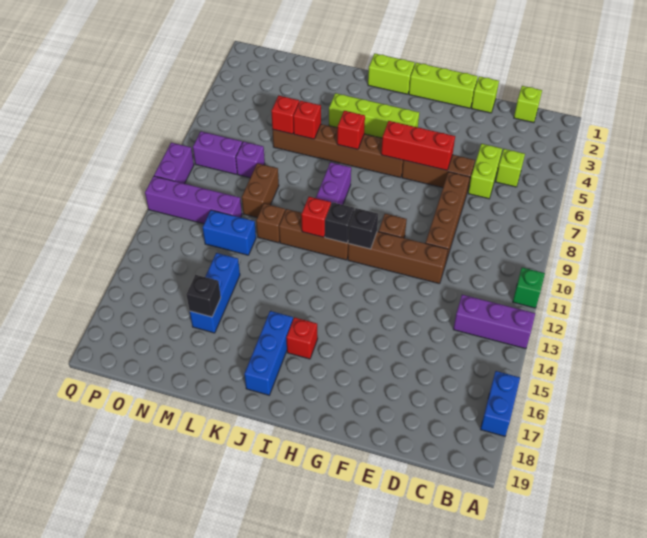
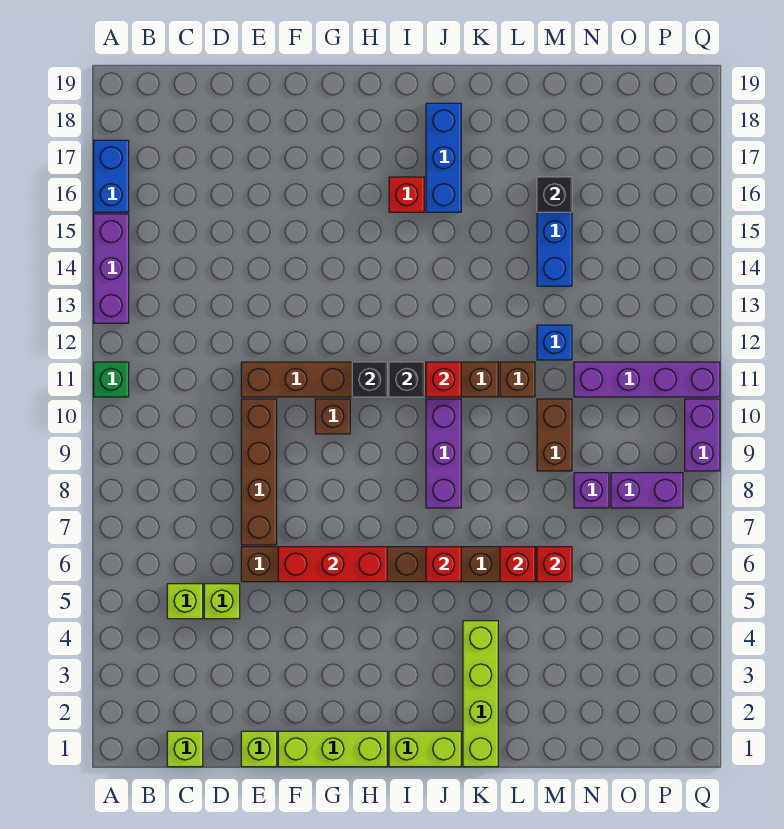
purple 1x3 brick [453,295,535,349] -> purple 1x3 brick turned to [94,214,129,323]
lime 1x2 brick [468,144,502,199] -> lime 1x1 brick [204,584,240,619]
lime 1x4 brick [329,93,419,138] -> lime 1x4 brick turned to [463,621,498,767]
blue 1x2 brick [203,210,256,255] -> blue 1x1 brick [537,325,572,360]

